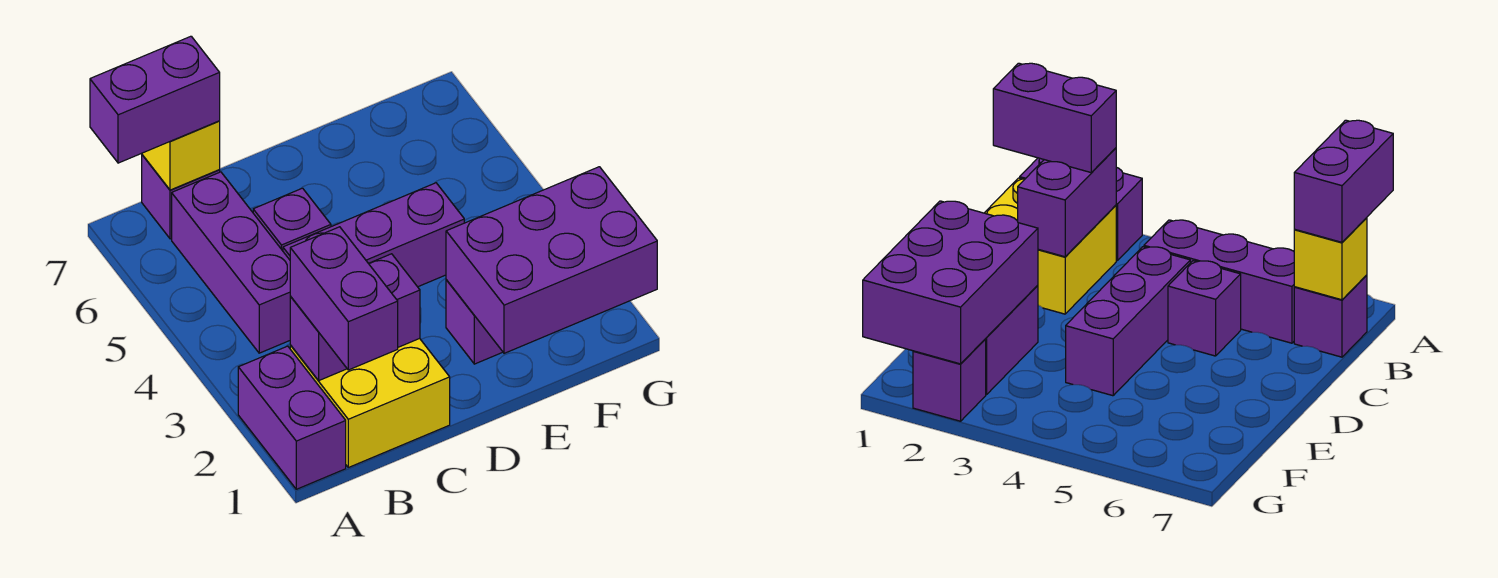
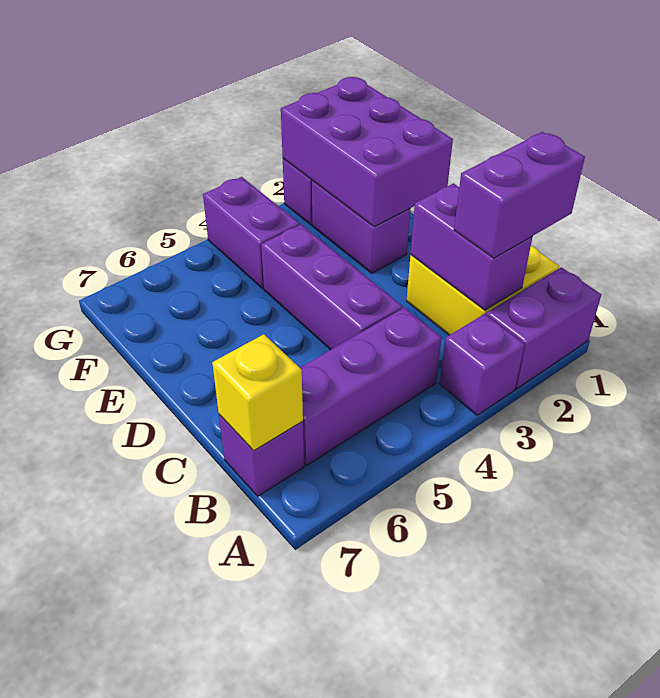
purple 1x2 brick [90,36,220,163] -> purple 1x2 brick moved to [203,177,300,289]
purple 1x1 brick [253,188,331,251] -> purple 1x1 brick moved to [440,314,525,415]

